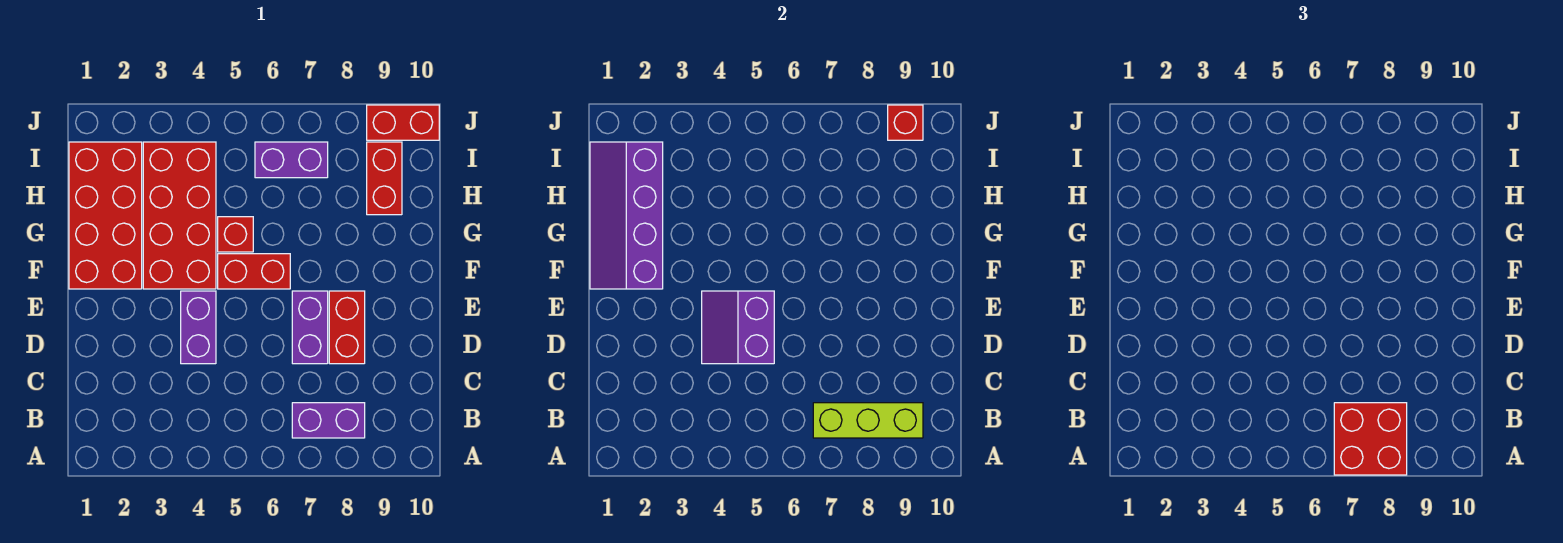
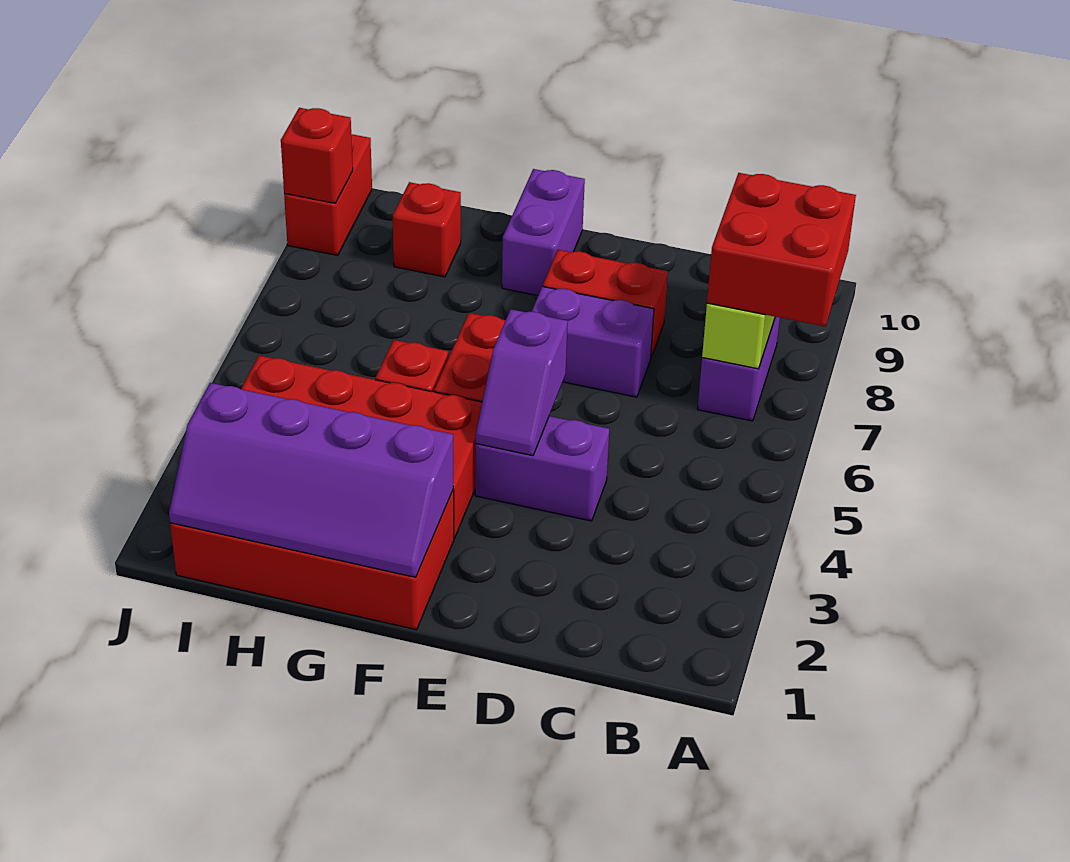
purple 2x2 slope [702,291,774,364] -> purple 1x2 slope [476,309,568,456]
red 1x2 brick [367,142,402,215] -> red 1x1 brick [393,182,461,277]
purple 1x2 brick [255,142,328,178] -> purple 1x2 brick moved to [502,169,585,296]

